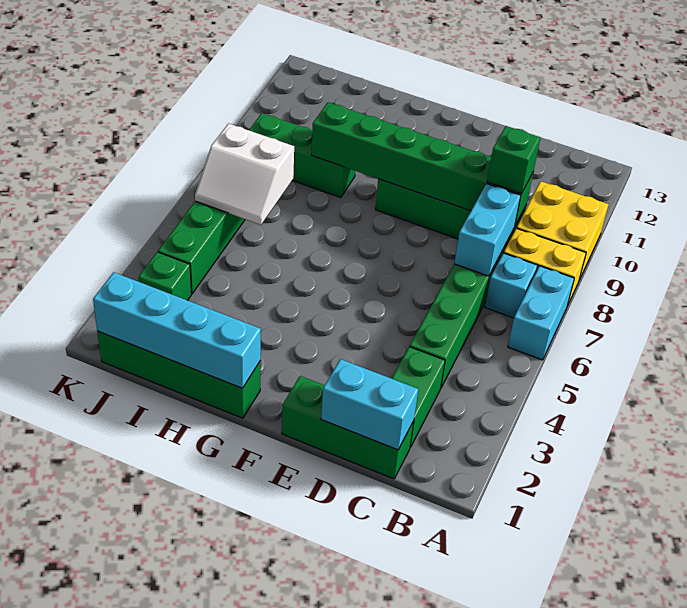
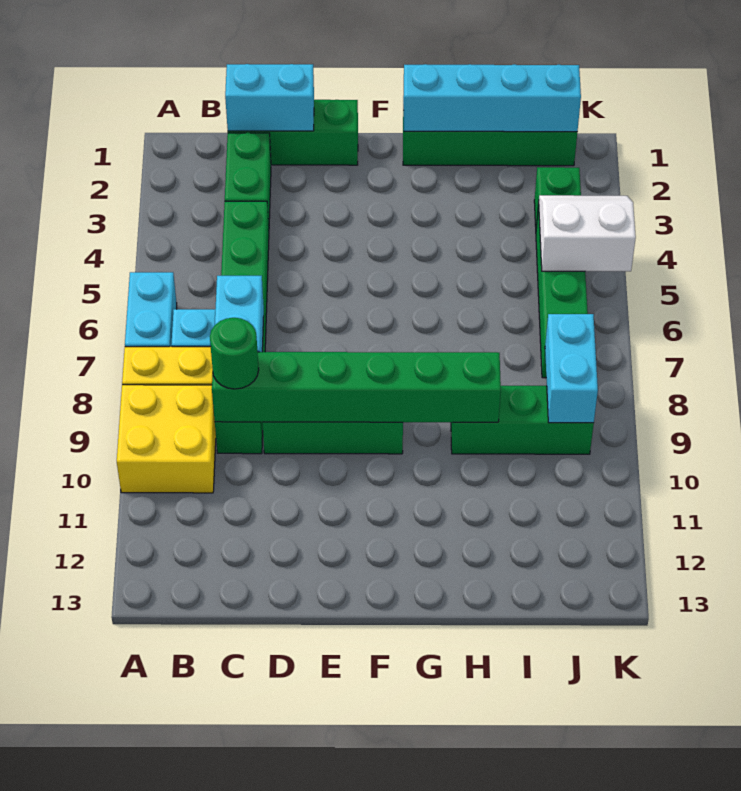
green 1x1 brick [487,126,541,194] -> green 1x1 round brick [210,318,259,389]
white 2x2 slope [195,124,294,225] -> white 2x2 slope moved to [539,195,636,271]
none -> cyan 1x2 brick [545,314,598,423]

